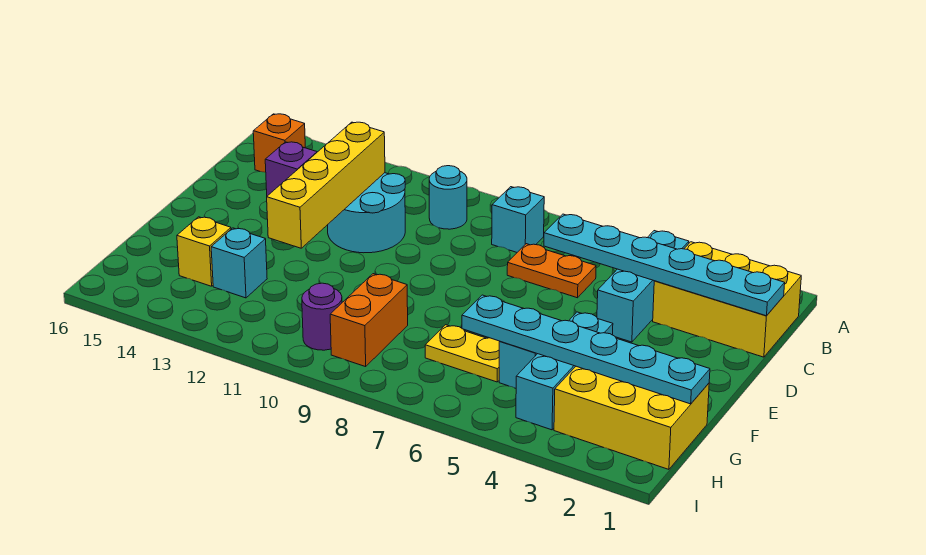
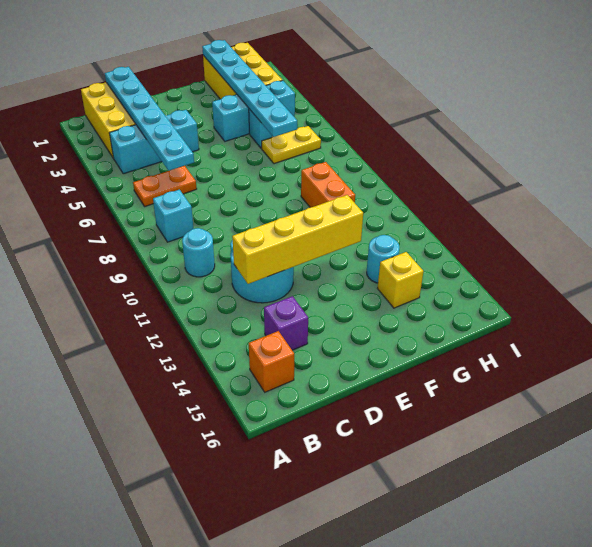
orange 1x2 plate [507,244,596,298] -> orange 1x2 plate turned to [133,166,197,206]
yellow 1x2 plate [425,325,500,382] -> yellow 1x2 plate turned to [262,126,321,164]
orange 1x2 brick [330,274,408,367] -> orange 1x2 brick turned to [301,162,355,207]
cyan 1x1 brick [211,228,267,298] -> cyan 1x1 round brick [367,235,399,283]
purple 1x1 round brick [302,283,342,350] -> none

